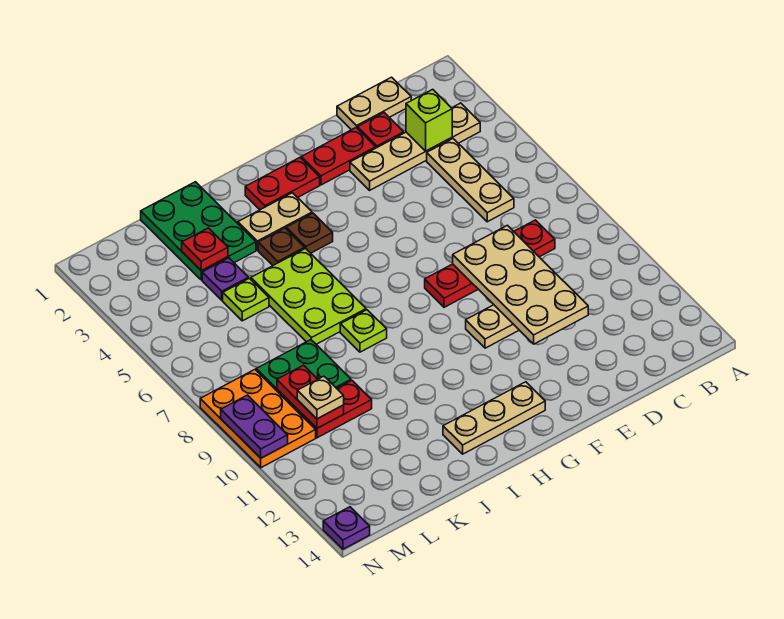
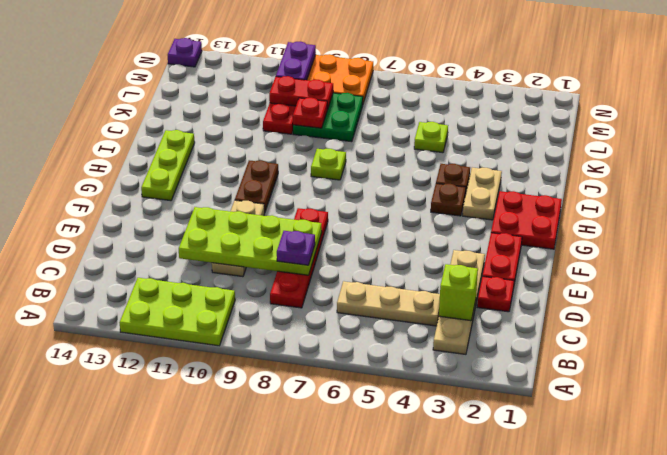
tan 1x2 plate [337,77,411,130] -> none
tan 2x4 plate [453,225,588,344] -> lime 2x4 plate [179,207,322,275]
red 1x2 plate [245,158,320,210] -> red 2x2 plate [491,191,562,249]
none -> brown 1x2 plate [235,160,278,211]
tan 1x3 plate [443,382,545,454] -> lime 1x3 plate [141,130,195,201]
lime 2x3 plate [251,249,366,344] -> lime 2x3 plate moved to [120,278,235,346]
green 2x3 plate [141,182,256,280] -> none
red 1x1 plate [182,228,228,271] -> red 1x1 plate moved to [293,98,327,128]
purple 1x1 plate [202,258,249,300] -> purple 1x1 plate moved to [277,231,315,265]
tan 1x1 plate [297,376,344,419] -> none
purple 1x2 plate [221,395,288,458] -> purple 1x2 plate turned to [276,42,316,80]

